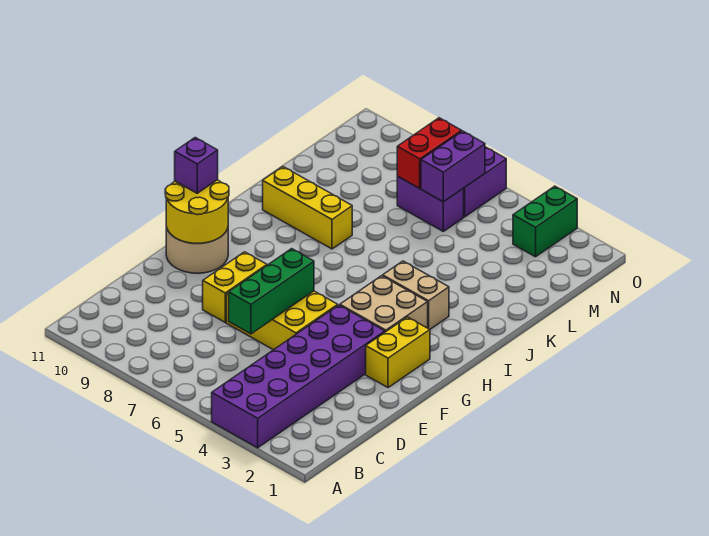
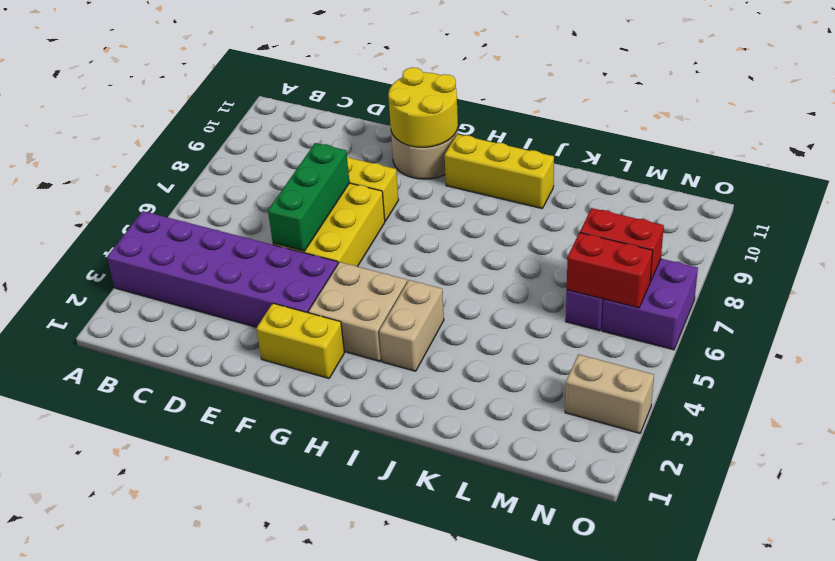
green 1x3 brick [229,249,314,334] -> green 1x3 brick turned to [268,143,350,251]
purple 1x1 brick [175,138,218,193] -> none
yellow 1x3 brick [263,167,352,249] -> yellow 1x3 brick turned to [445,134,554,208]
purple 1x2 brick [421,131,485,202] -> red 1x2 brick [567,233,653,308]
green 1x2 brick [513,186,577,257] -> tan 1x2 brick [565,354,654,433]

